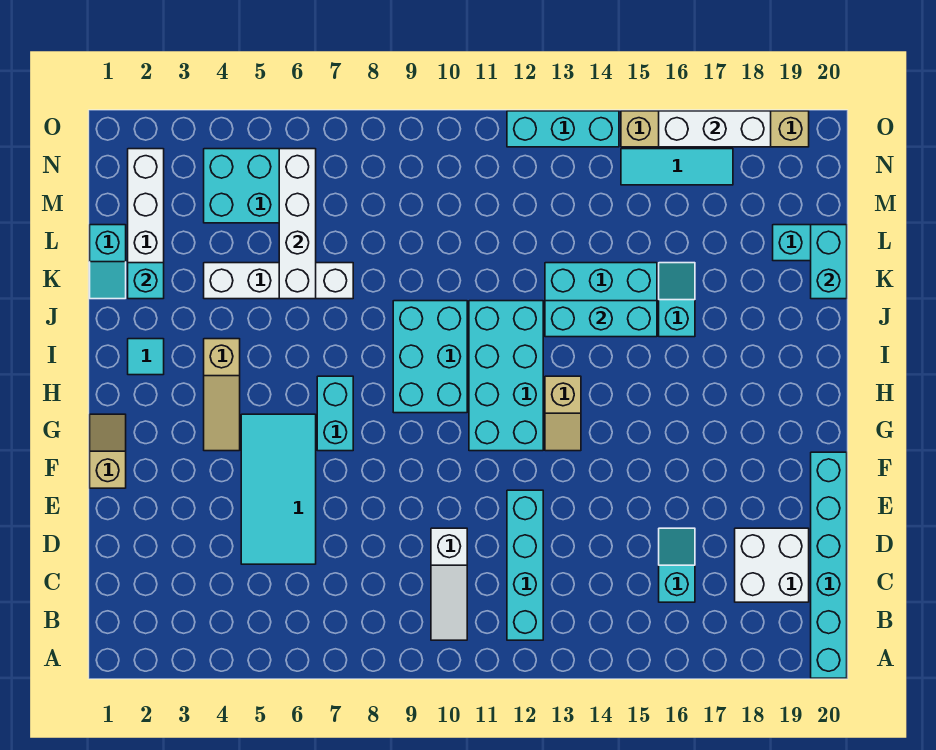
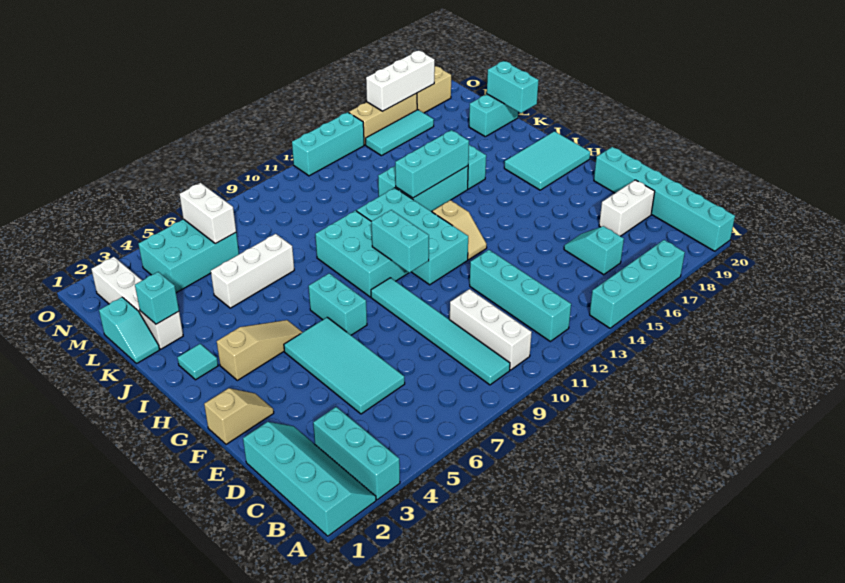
none -> cyan 2x4 slope [243,422,376,536]
none -> cyan 1x3 brick [313,407,400,500]
none -> cyan 1x4 brick [590,240,685,328]
none -> cyan 1x6 tile [371,278,510,385]
white 1x3 slope [431,528,467,640] -> white 1x3 brick [450,289,532,370]
white 2x2 brick [735,528,809,602] -> white 1x2 brick [599,180,655,236]
tan 1x2 slope [90,414,126,488] -> tan 1x2 slope turned to [204,388,274,444]
tan 1x3 slope [204,339,240,451] -> tan 1x3 slope turned to [217,320,303,380]
none -> cyan 1x2 brick [372,210,429,273]
none -> cyan 2x3 tile [504,131,590,190]
white 1x4 brick [204,263,353,299] -> white 1x3 brick [211,234,294,308]
white 1x4 brick [279,149,316,299] -> white 1x2 brick [179,183,236,244]

